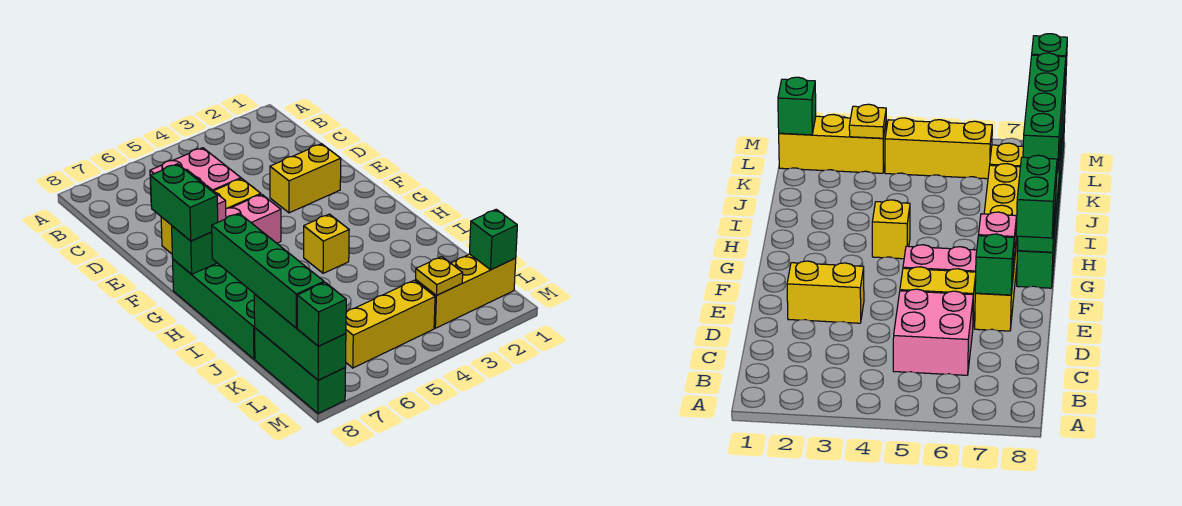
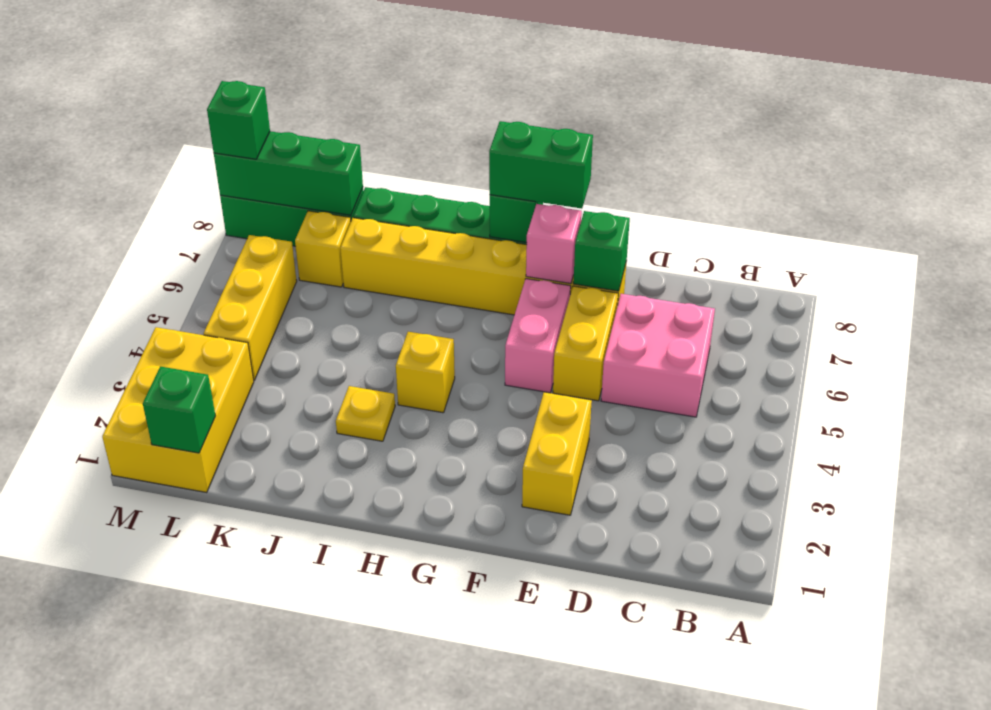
green 1x4 brick [212,213,324,328] -> none
yellow 1x3 brick [416,254,516,328] -> yellow 2x3 brick [102,327,254,492]
yellow 1x1 plate [416,257,463,296] -> yellow 1x1 plate moved to [336,386,395,441]

